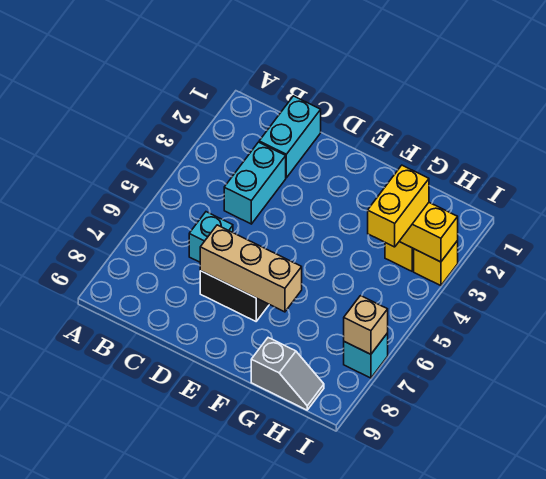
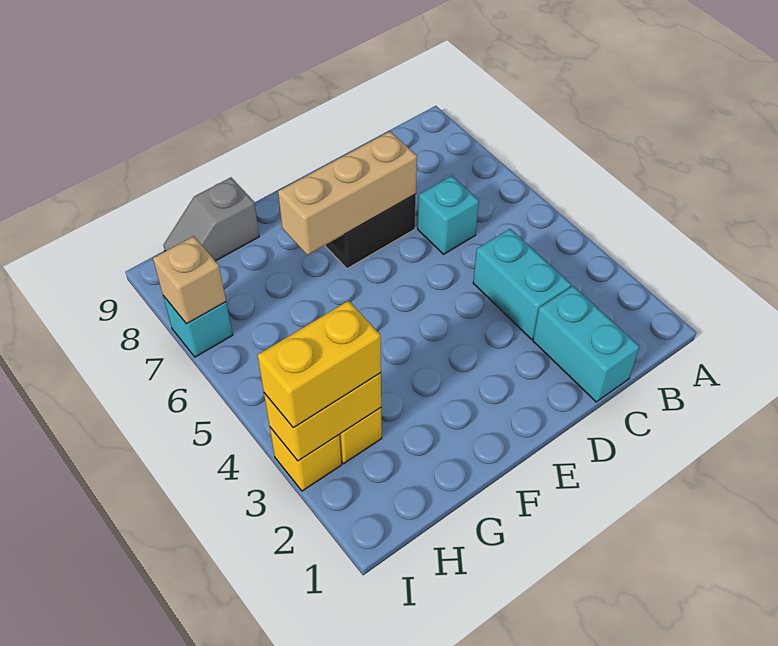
yellow 1x2 brick [368,165,429,247] -> yellow 1x2 brick turned to [257,301,381,428]

